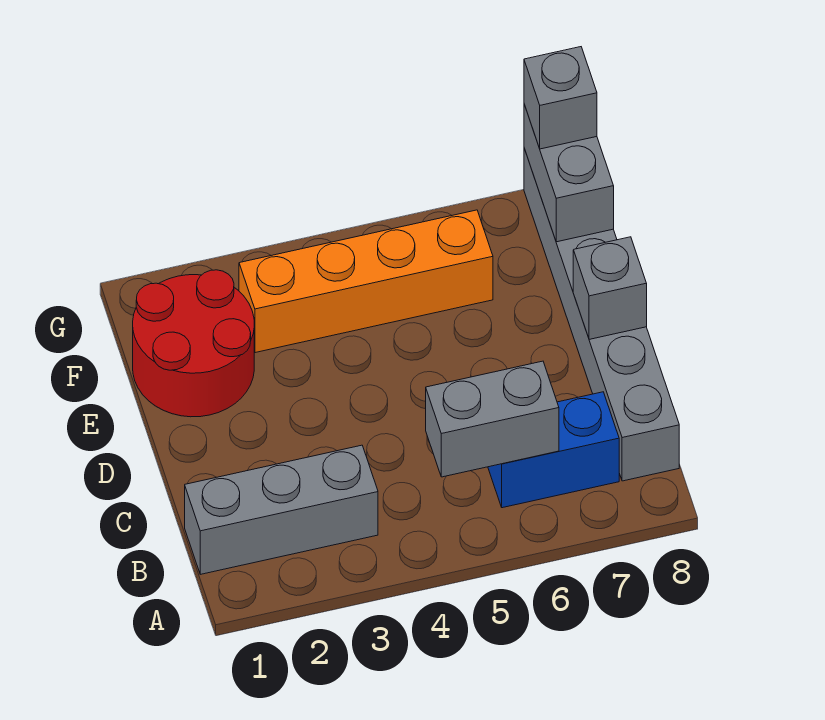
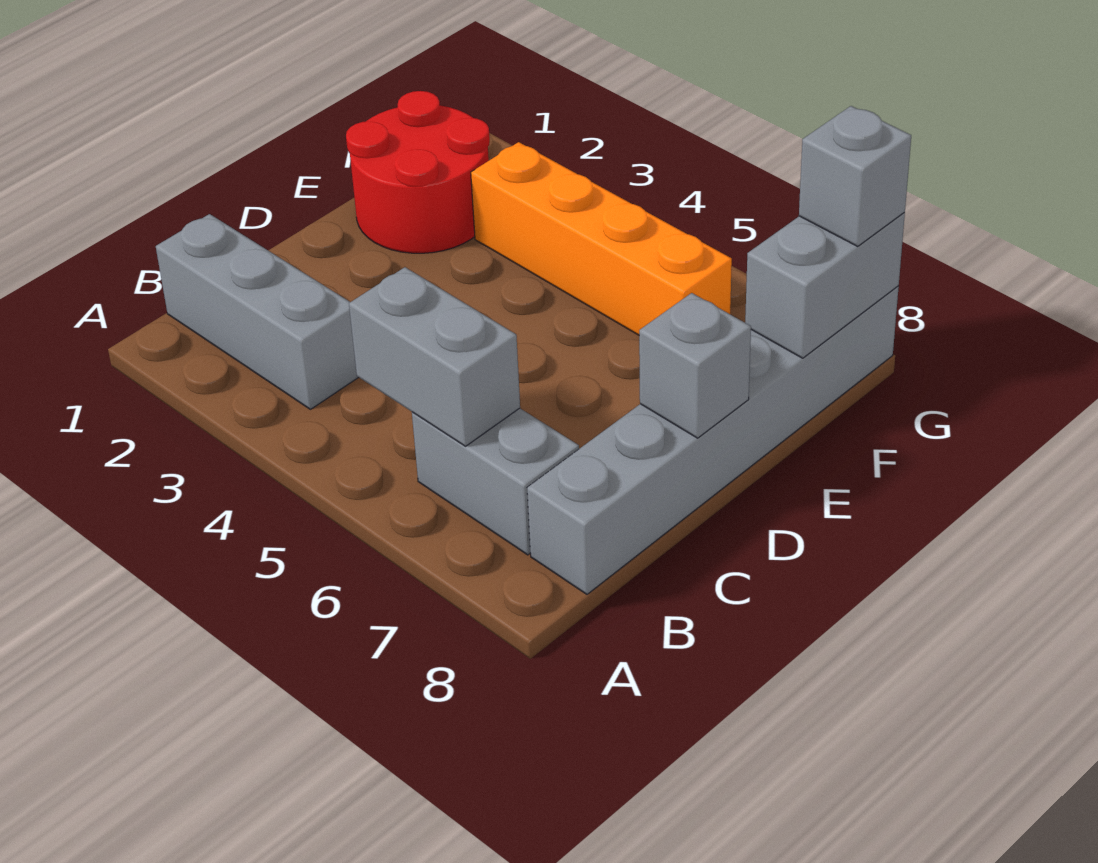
blue 1x2 brick [488,392,619,508] -> grey 1x2 brick [412,408,579,555]

